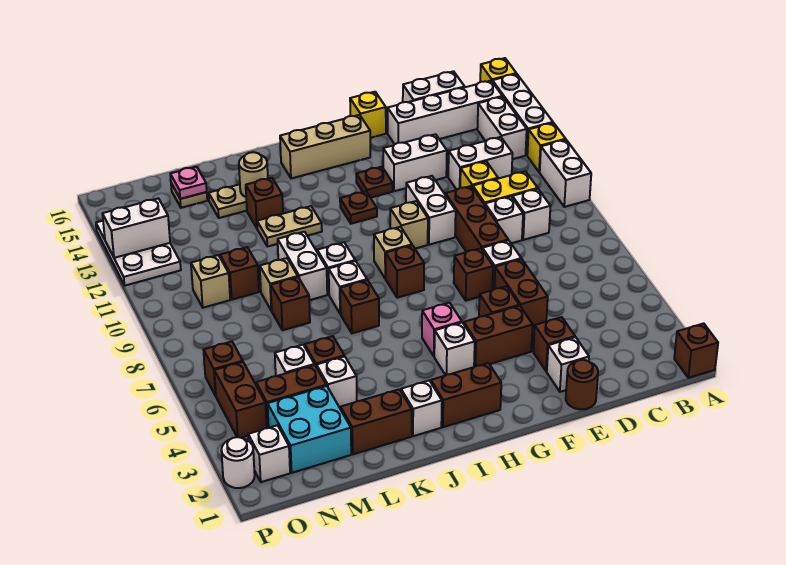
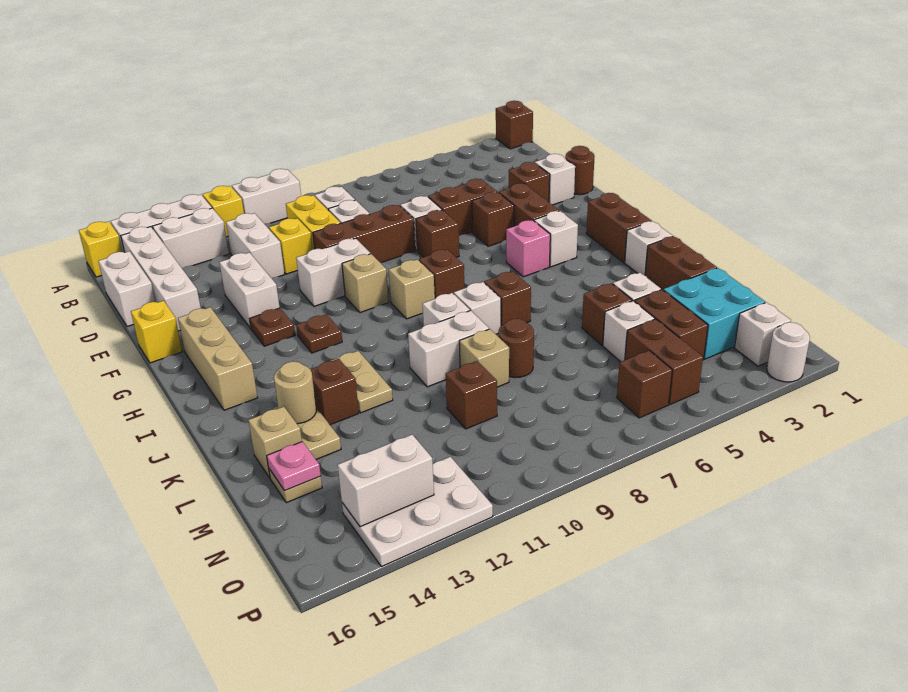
brown 1x1 brick [271,277,310,330] -> brown 1x1 round brick [498,319,534,378]
tan 1x1 brick [191,255,230,308] -> tan 1x1 brick moved to [248,407,302,478]
brown 1x2 brick [214,362,267,438] -> brown 1x2 brick turned to [625,319,703,404]
white 1x2 brick [102,198,170,258] -> white 1x2 brick turned to [338,435,434,527]

